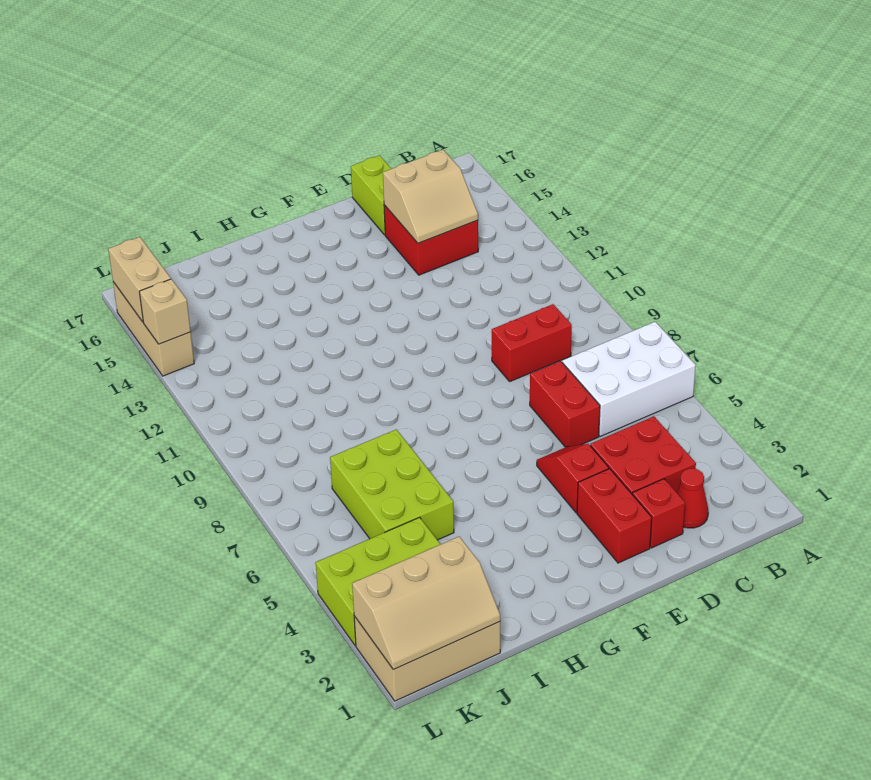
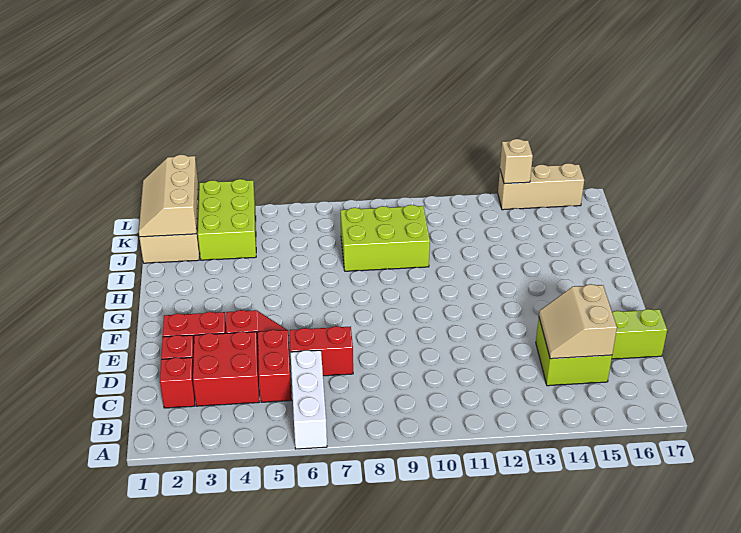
white 2x3 brick [562,322,696,436] -> white 1x3 brick [291,350,327,449]
red 1x1 cone [677,468,708,528] -> red 1x1 brick [160,358,195,408]
red 1x2 brick [492,304,572,381] -> red 1x2 brick moved to [258,330,291,402]
red 2x2 brick [384,205,478,275] -> lime 2x2 brick [536,319,612,386]
lime 2x3 brick [330,429,454,540] -> lime 2x3 brick moved to [341,205,430,271]
tan 1x2 brick [108,237,171,322] -> none

